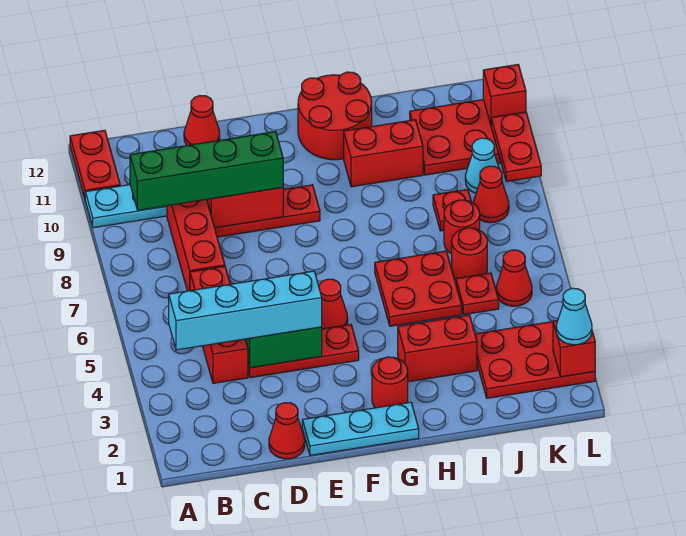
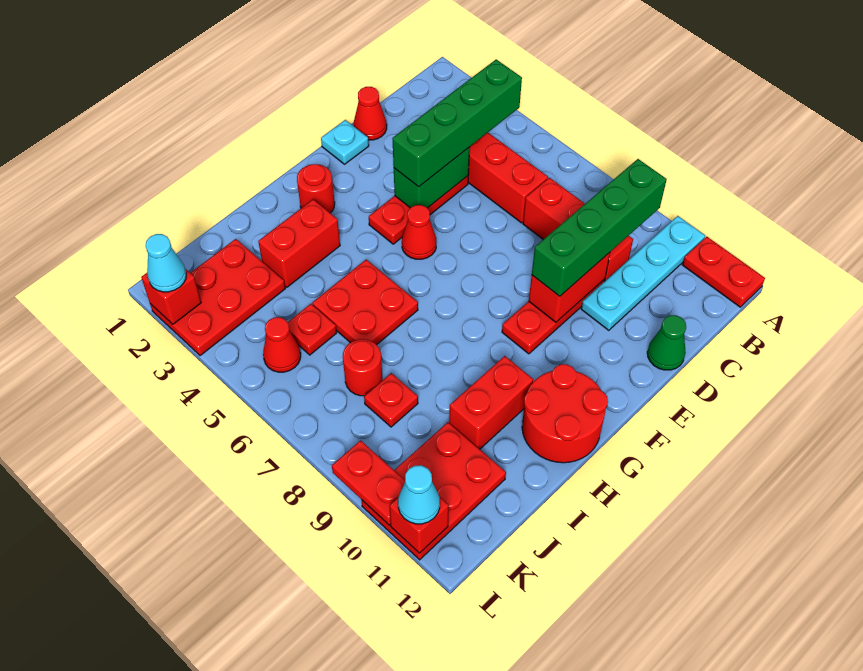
cyan 1x4 brick [169,271,322,350] -> green 1x4 brick [392,59,522,187]
red 1x1 cone [184,96,220,146] -> green 1x1 cone [647,315,686,370]
cyan 1x3 plate [302,402,419,455] -> cyan 1x1 plate [321,120,369,164]
red 1x1 round brick [452,228,487,279] -> none
red 1x1 cone [473,166,509,223] -> none
cyan 1x1 cone [465,138,499,193] -> cyan 1x1 cone moved to [398,465,440,524]

